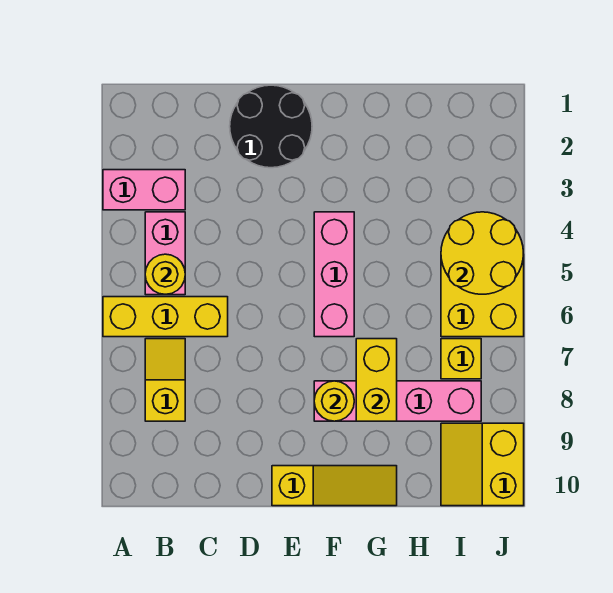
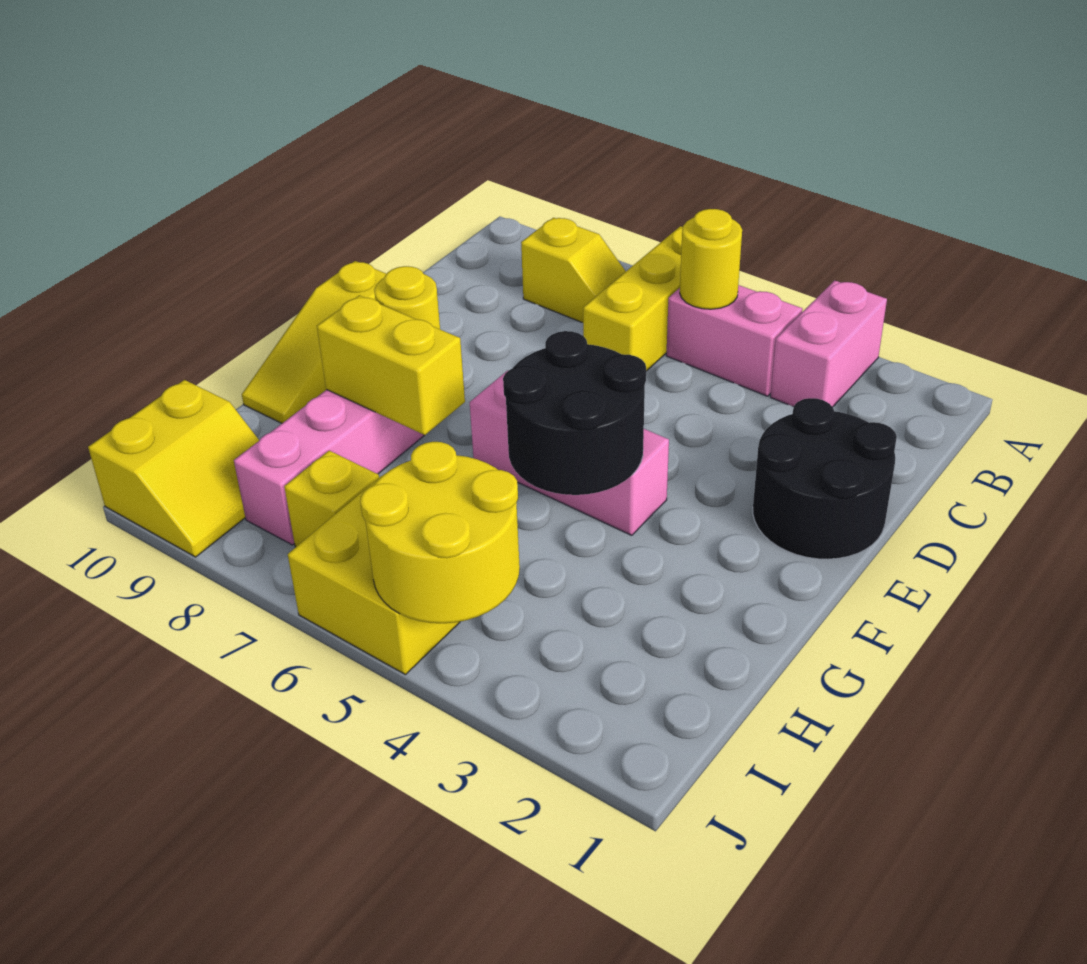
none -> black 2x2 round brick [503,331,646,495]
yellow 2x2 slope [441,423,524,506] -> yellow 2x2 slope turned to [88,380,259,557]

